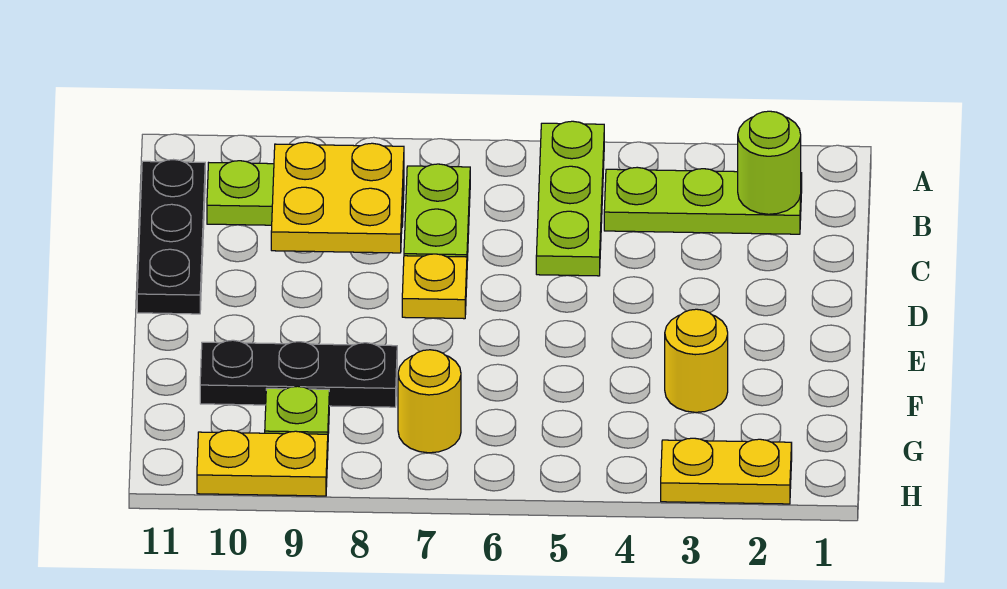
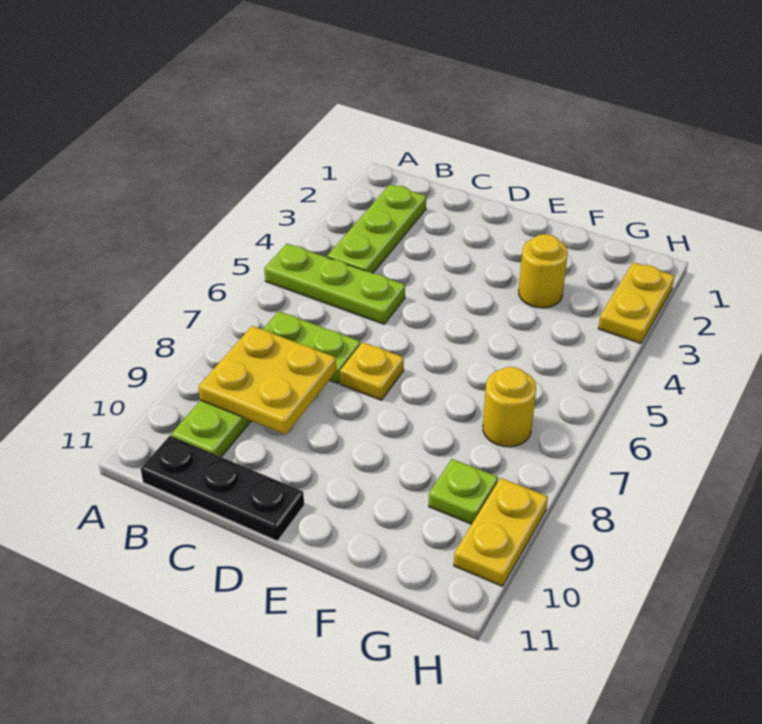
lime 1x1 round brick [738,111,801,214] -> none
black 1x3 plate [200,340,397,407] -> none

